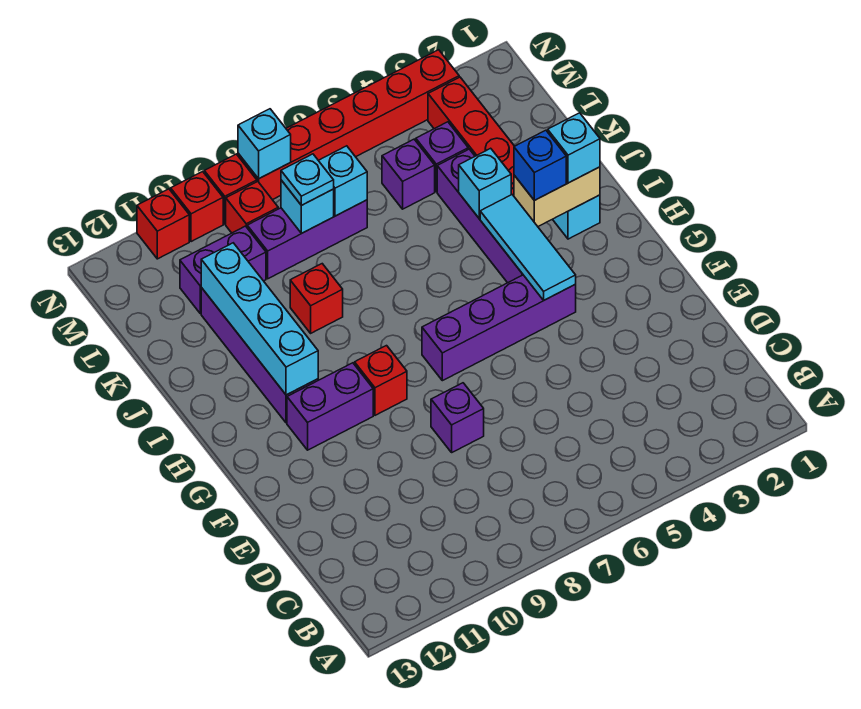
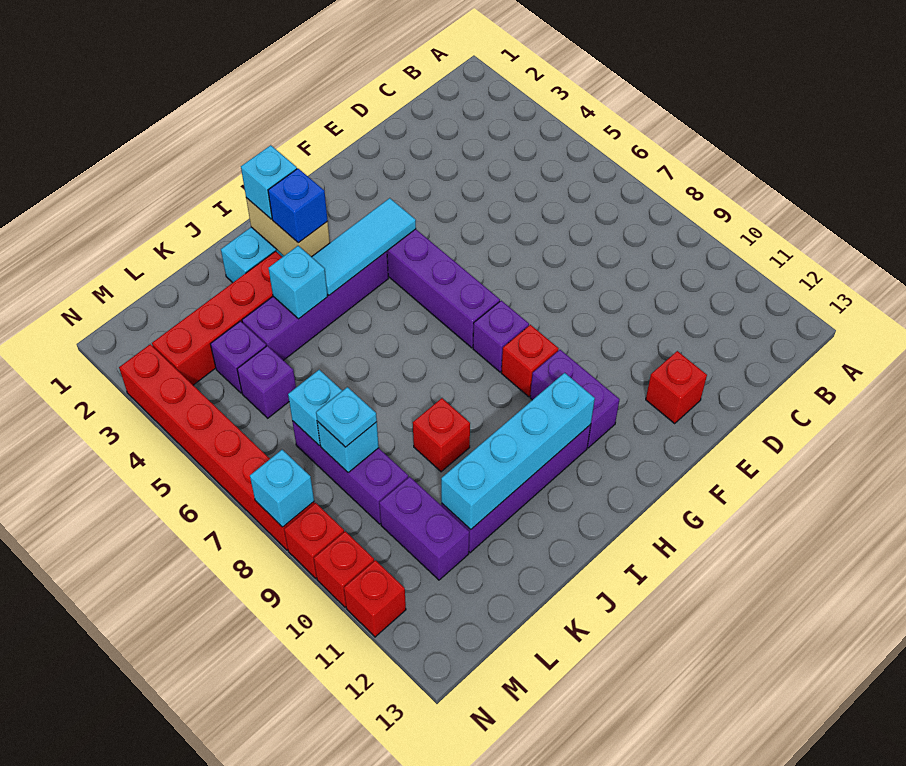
purple 1x1 brick [431,383,484,452] -> purple 1x1 brick moved to [473,301,529,372]
red 1x1 brick [226,182,278,233] -> red 1x1 brick moved to [646,351,707,423]

